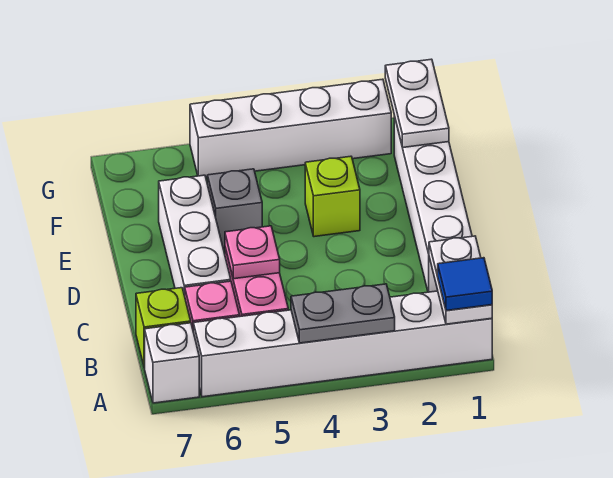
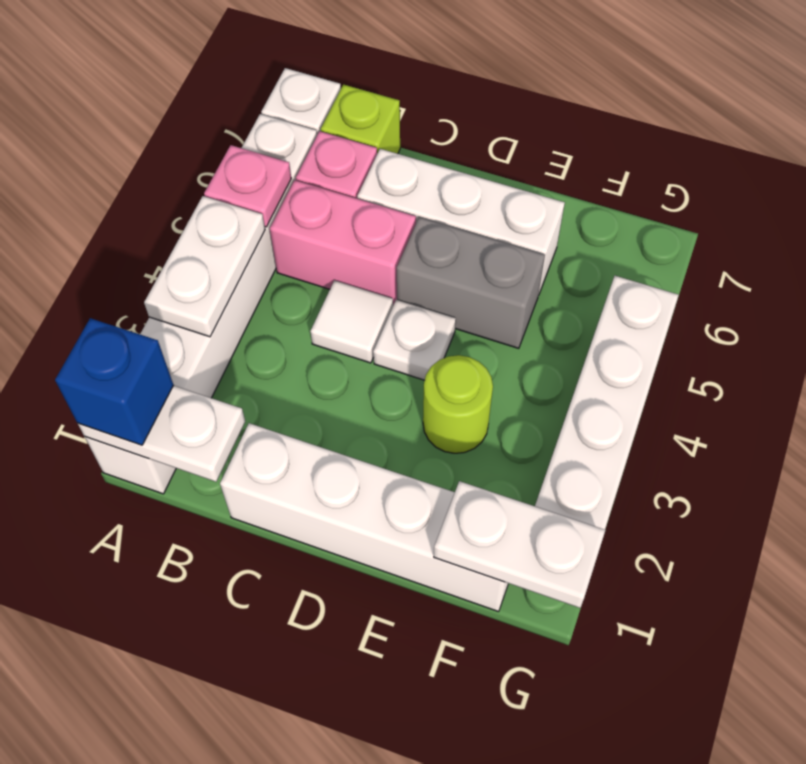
blue 1x1 tile [438,258,492,311] -> blue 1x1 brick [55,318,174,445]
grey 1x2 plate [291,284,395,343] -> white 1x2 plate [144,196,265,337]
none -> white 1x1 tile [310,280,393,363]
pink 1x1 plate [225,226,280,279] -> pink 1x1 plate moved to [204,145,291,227]
none -> white 1x1 plate [373,300,456,380]
lime 1x1 brick [305,156,360,237] -> lime 1x1 round brick [423,355,493,453]
grey 1x1 brick [207,169,262,248] -> grey 1x2 brick [397,217,545,348]

